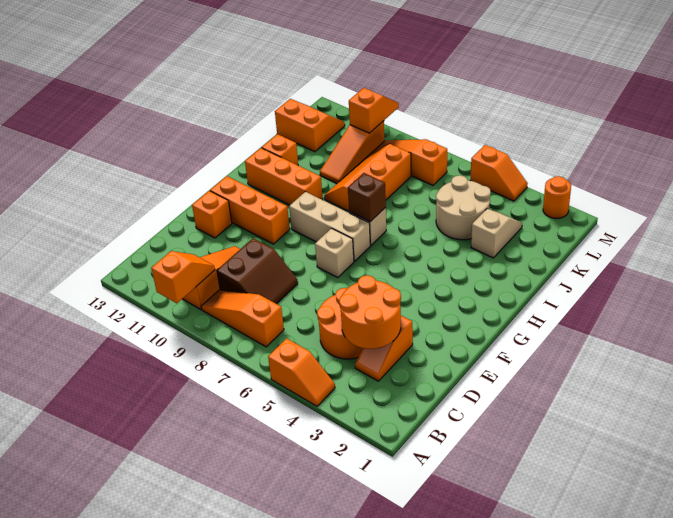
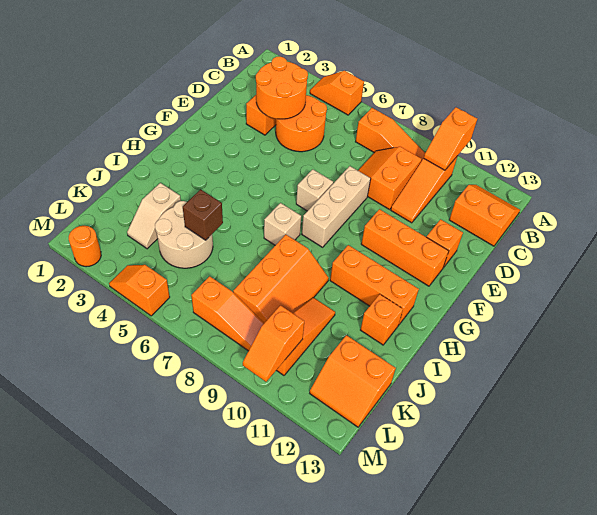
none -> orange 2x2 slope [449,185,520,246]
brown 2x2 slope [217,238,298,304] -> orange 2x2 slope [358,147,422,209]
tan 1x3 brick [289,192,370,261] -> tan 1x3 brick turned to [302,166,371,247]
brown 1x1 brick [348,173,386,222] -> brown 1x1 brick moved to [183,189,223,240]

